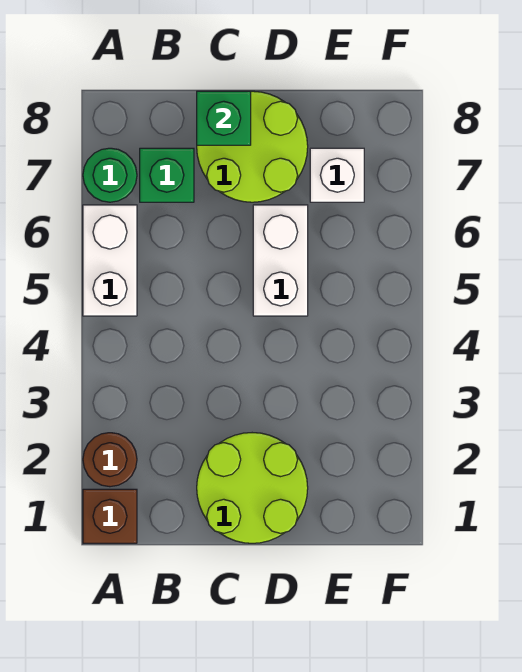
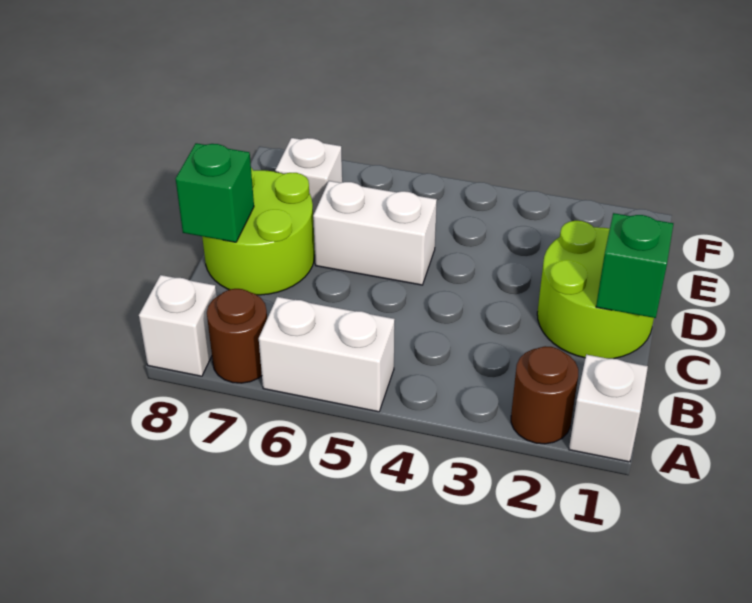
brown 1x1 brick [83,489,137,543] -> white 1x1 brick [569,355,648,462]
green 1x1 round brick [83,148,137,202] -> brown 1x1 round brick [207,289,267,383]
none -> white 1x1 brick [139,275,217,376]
green 1x1 brick [140,148,194,202] -> green 1x1 brick moved to [596,213,673,318]

